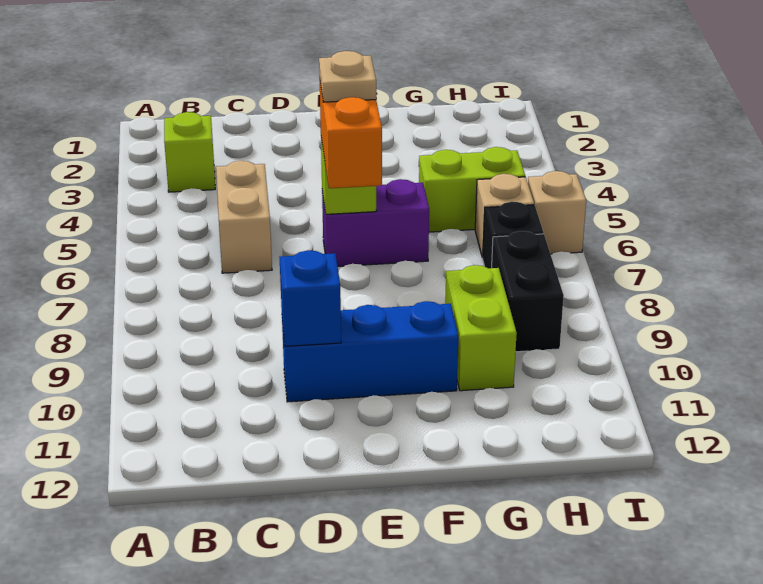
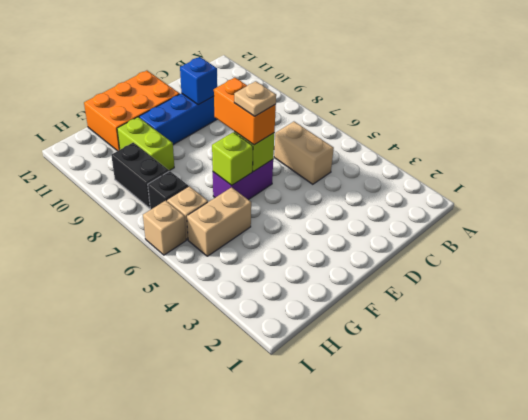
lime 1x1 brick [164,112,215,192] -> lime 1x1 brick moved to [212,132,253,185]
none -> orange 2x3 brick [84,71,179,151]
lime 1x2 brick [419,147,525,232] -> tan 1x2 brick [187,187,251,256]

